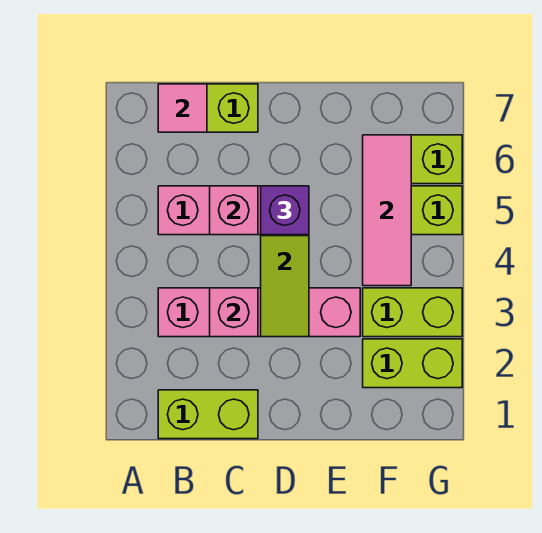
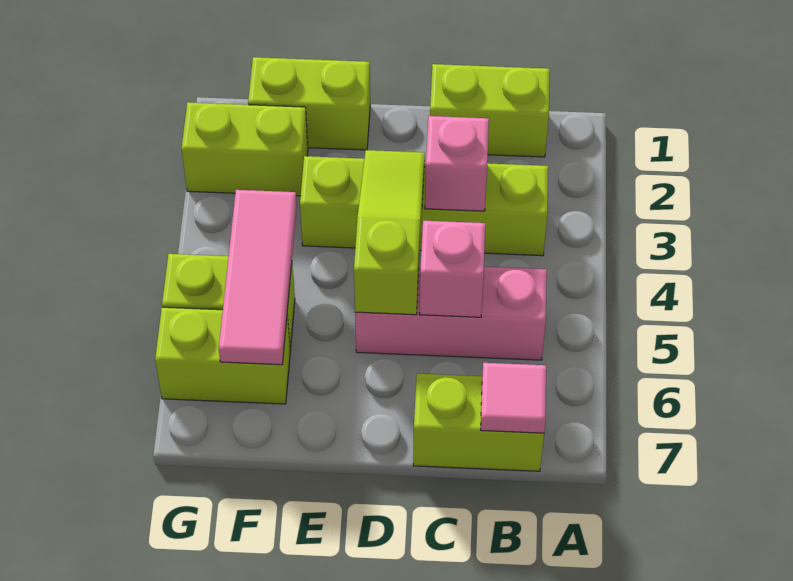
pink 1x4 brick [158,288,360,337] -> lime 1x4 brick [300,156,548,256]
purple 1x1 brick [261,186,309,235] -> none
lime 1x2 brick [363,288,462,337] -> lime 1x2 brick moved to [248,57,370,150]

